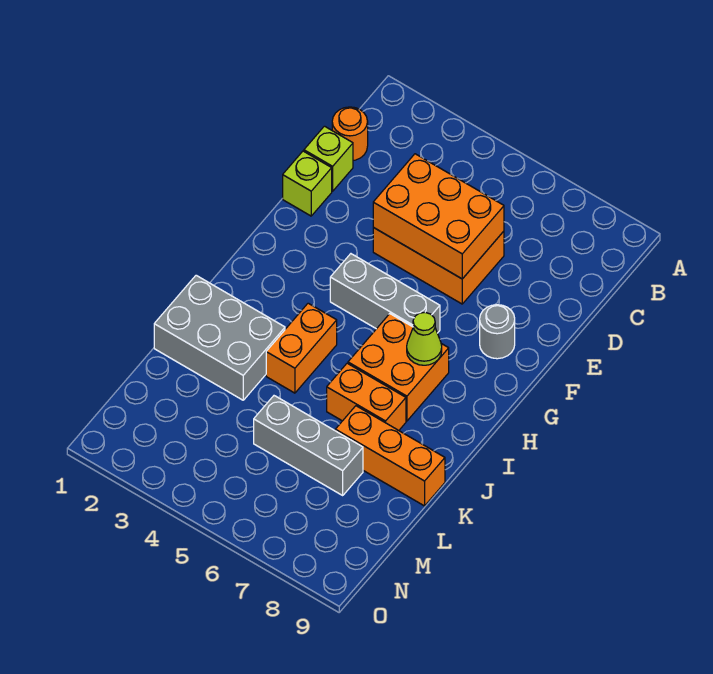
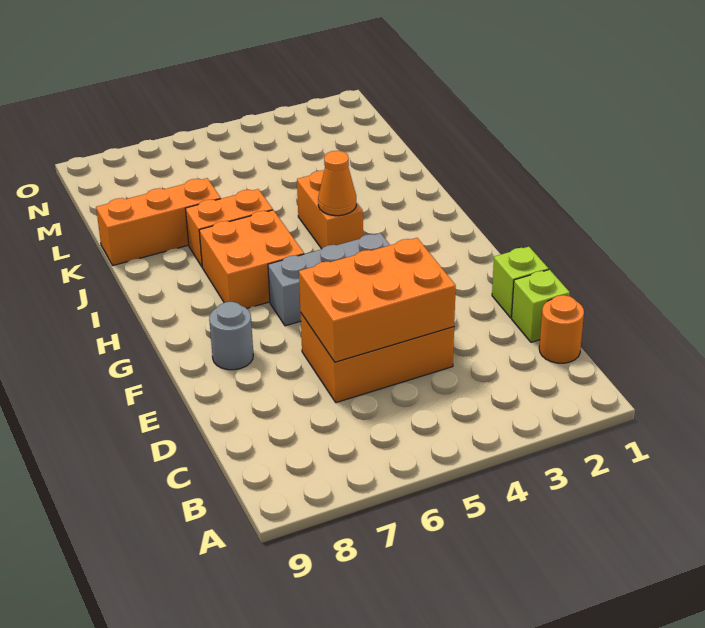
lime 1x1 cone [407,312,442,365] -> none
none -> orange 1x1 cone [318,151,356,216]
grey 2x3 brick [154,275,285,400] -> none
grey 1x3 brick [254,396,363,495] -> none

